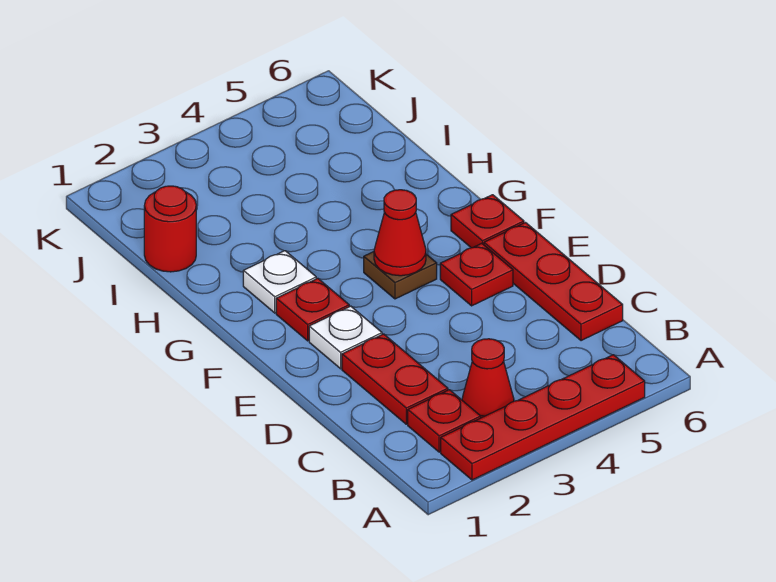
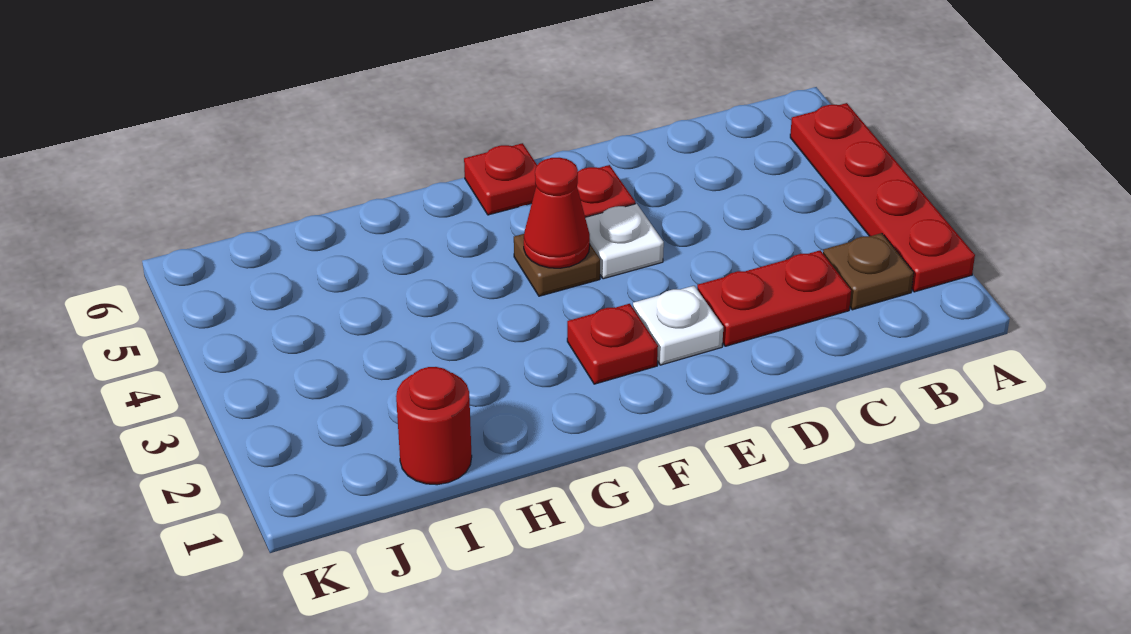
red 1x1 plate [408,390,481,452] -> brown 1x1 plate [823,233,914,310]
red 1x1 cone [462,339,514,418] -> none
red 1x3 plate [484,223,623,341] -> none
white 1x1 plate [243,251,316,313] -> white 1x1 plate moved to [585,204,664,279]

